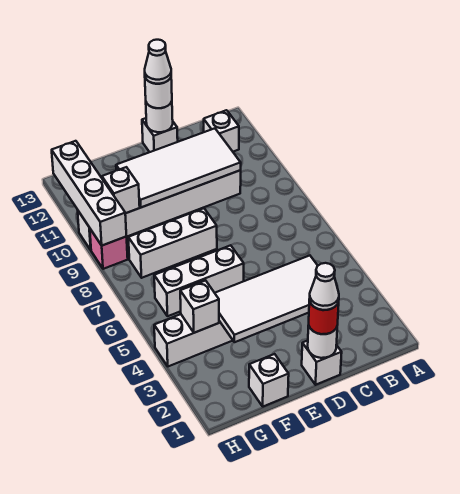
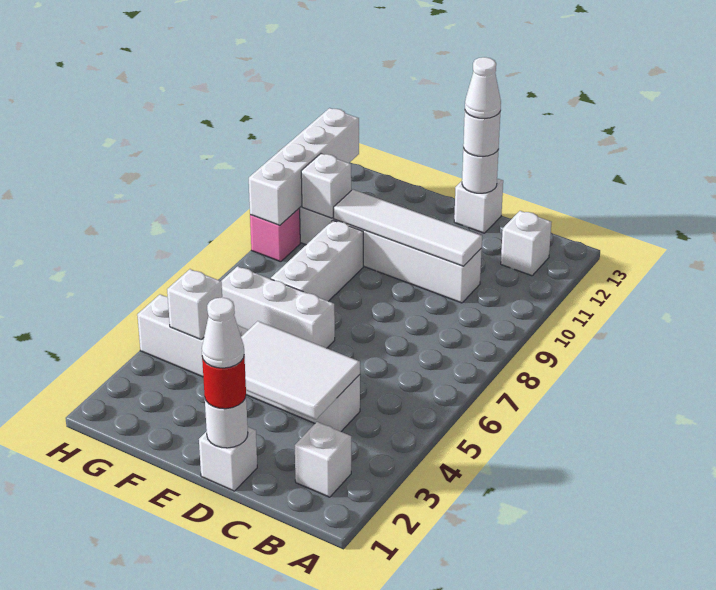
white 2x4 tile [215,256,318,342] -> white 2x3 tile [241,321,360,419]
white 2x4 tile [116,128,241,207] -> white 1x4 tile [334,190,482,266]
white 1x3 brick [128,208,217,278] -> white 1x3 brick turned to [271,220,363,301]
white 1x1 brick [249,354,289,407] -> white 1x1 brick moved to [295,422,351,497]

